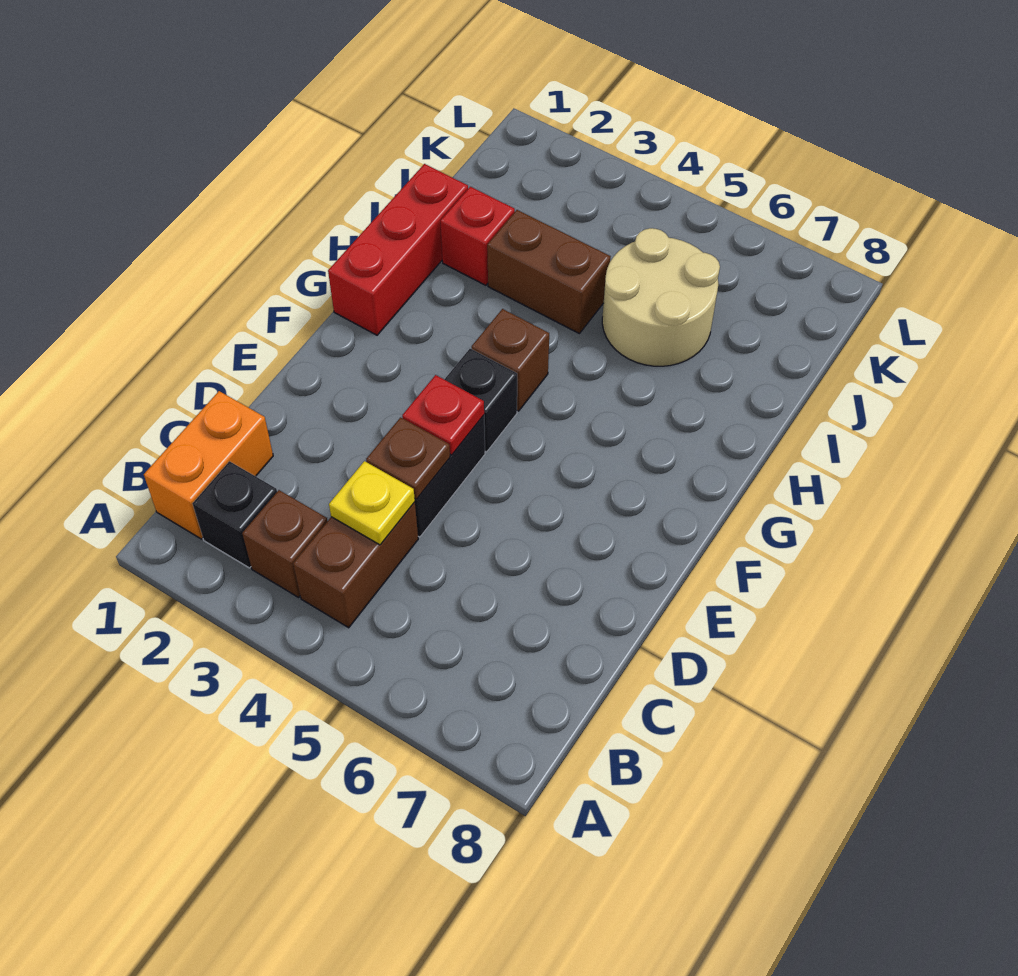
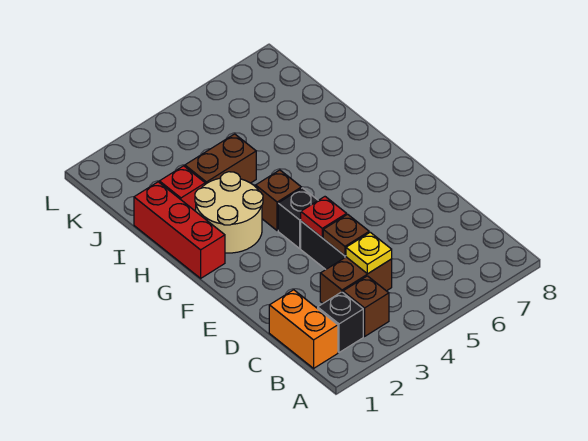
brown 1x2 brick [293,502,418,628] -> brown 1x2 brick turned to [320,257,392,303]
tan 2x2 round brick [602,228,720,366] -> tan 2x2 round brick moved to [195,172,263,253]

